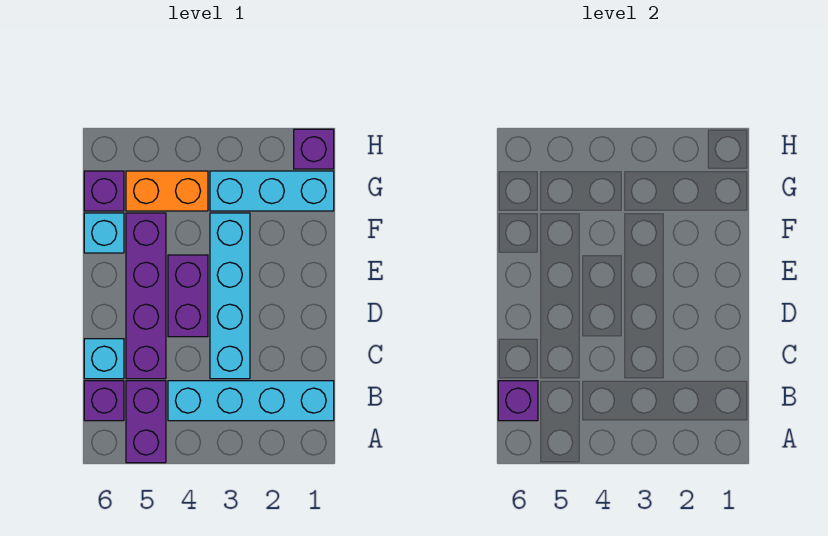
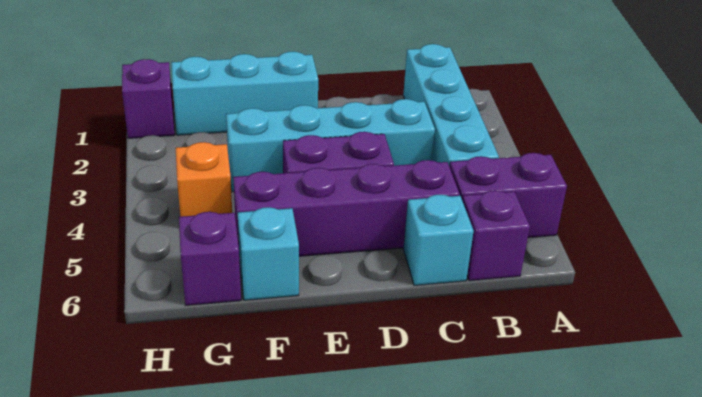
purple 1x1 brick [498,381,538,421] -> none
cyan 1x3 brick [210,171,334,211] -> cyan 1x3 brick turned to [171,51,318,135]
orange 1x2 brick [126,171,208,211] -> orange 1x1 brick [176,142,232,217]

